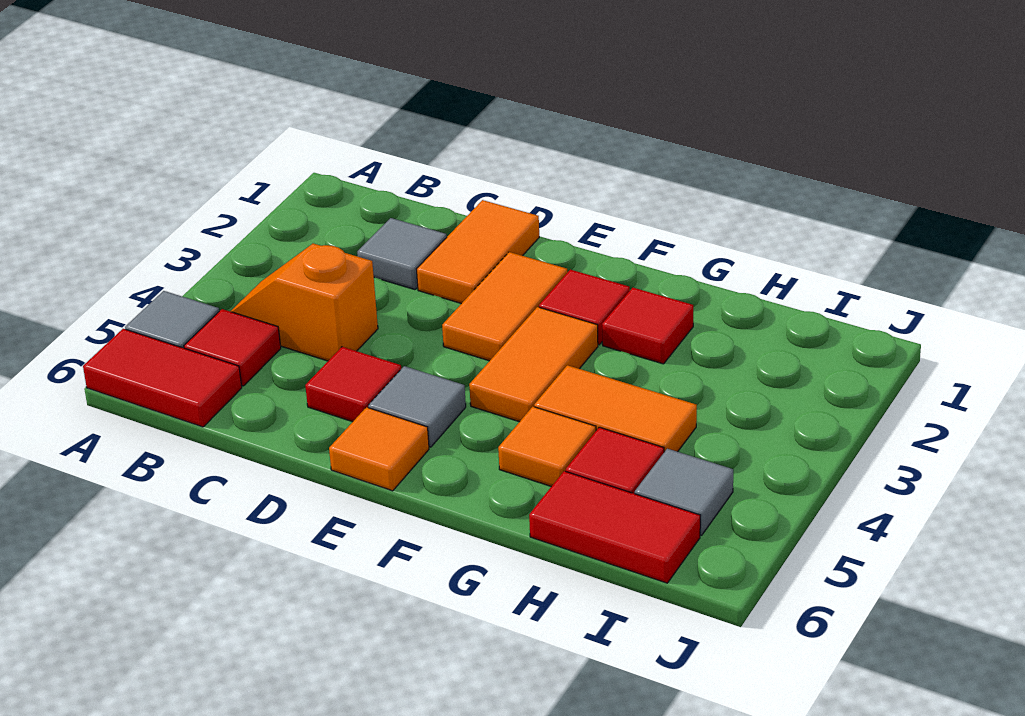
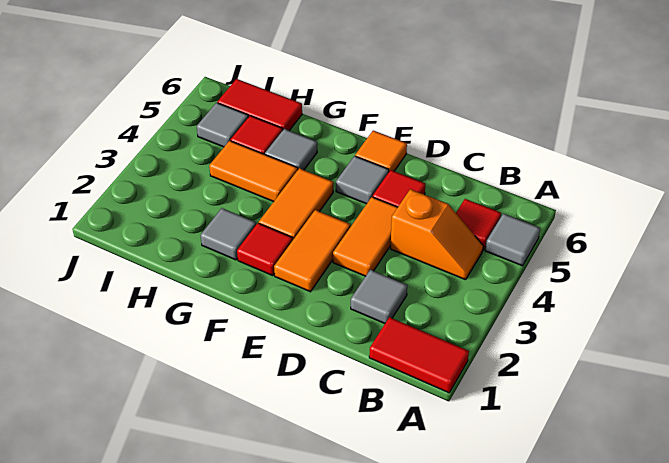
red 1x2 tile [83,329,242,427] -> red 1x2 tile moved to [369,317,469,393]
orange 1x2 tile [417,200,539,304] -> orange 1x2 tile moved to [333,197,398,276]
red 1x1 tile [602,288,693,364] -> grey 1x1 tile [201,208,256,260]
orange 1x1 tile [498,407,596,487] -> grey 1x1 tile [265,129,317,170]

